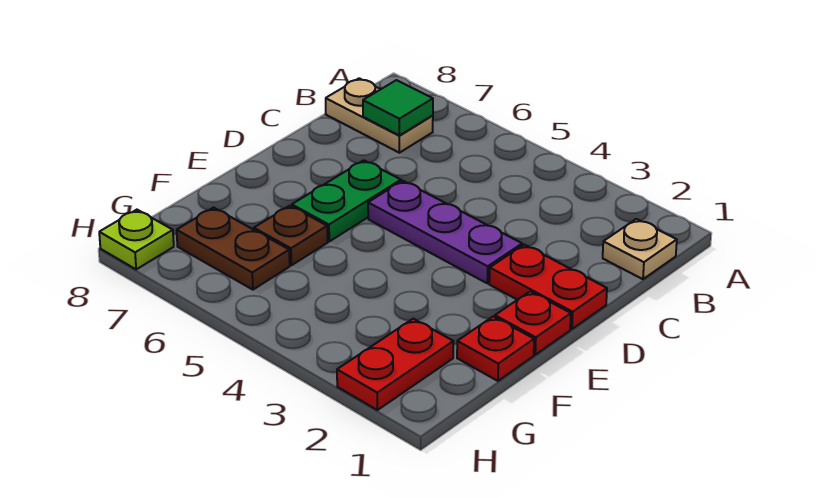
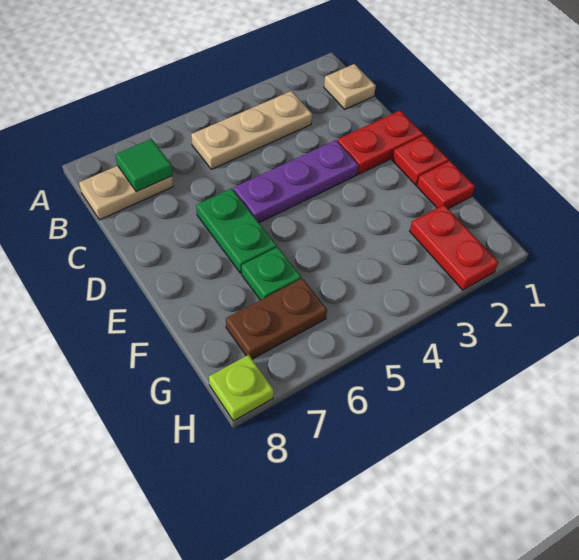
none -> tan 1x3 plate [191,91,312,169]
brown 1x1 plate [254,206,328,265] -> green 1x1 plate [242,247,301,300]

